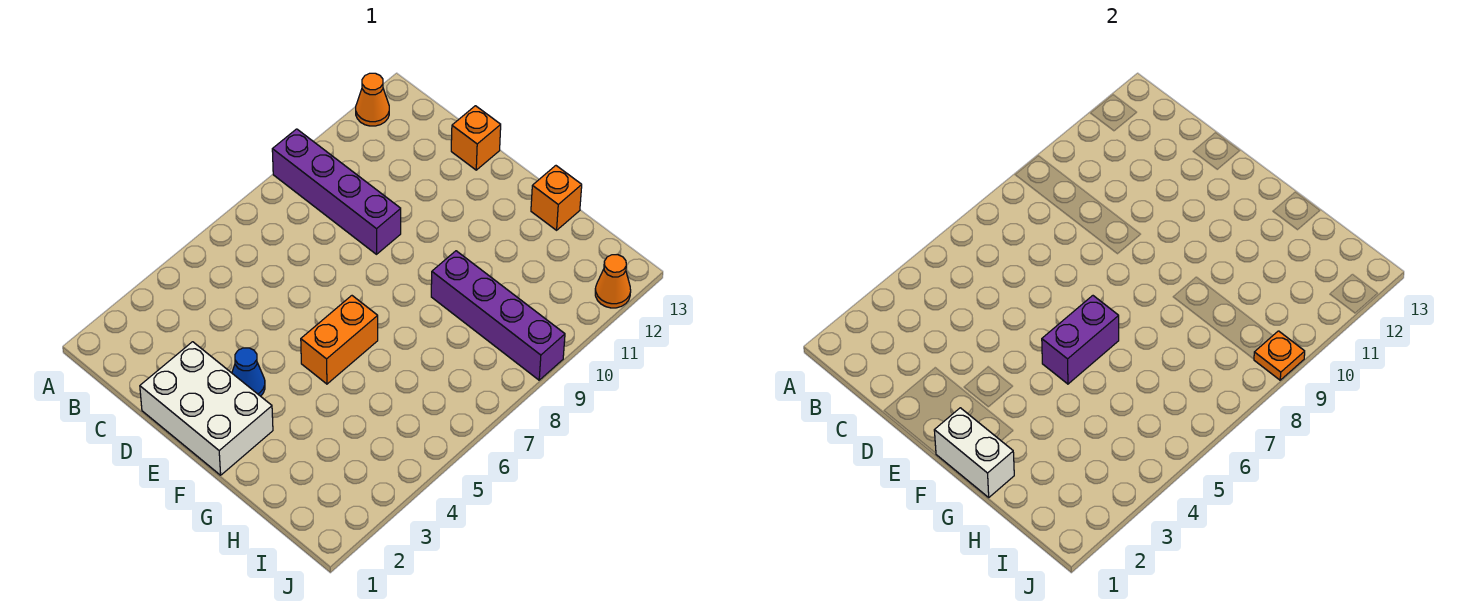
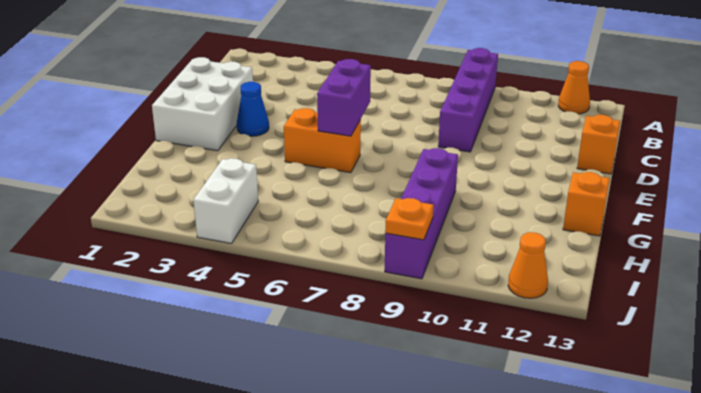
white 1x2 brick [934,408,1014,497] -> white 1x2 brick moved to [193,158,258,244]
purple 1x2 brick [1042,296,1119,384] -> purple 1x2 brick turned to [317,59,371,136]

